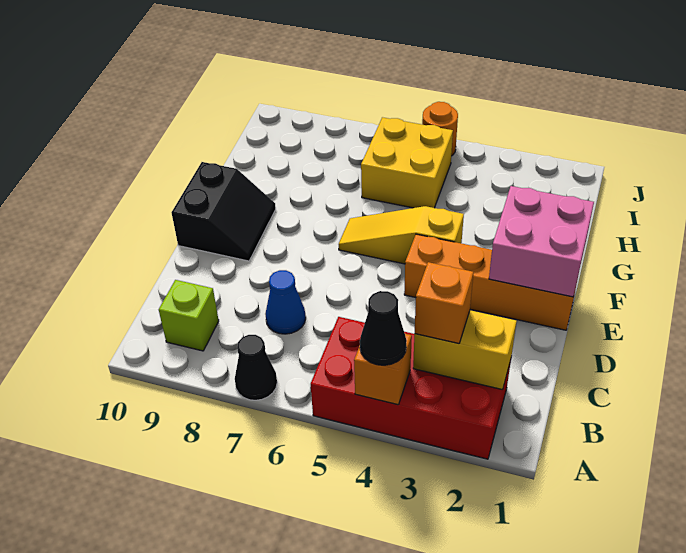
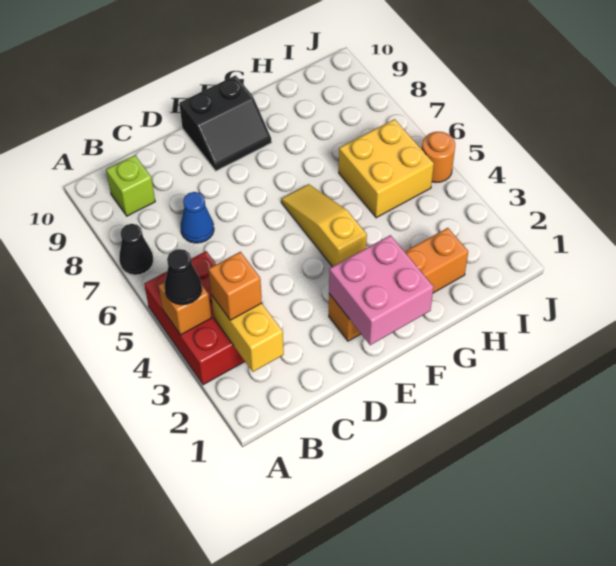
red 2x4 brick [311,317,511,459] -> red 2x3 brick [144,251,245,385]
orange 1x4 brick [404,234,578,330] -> orange 1x4 brick turned to [329,228,468,341]

